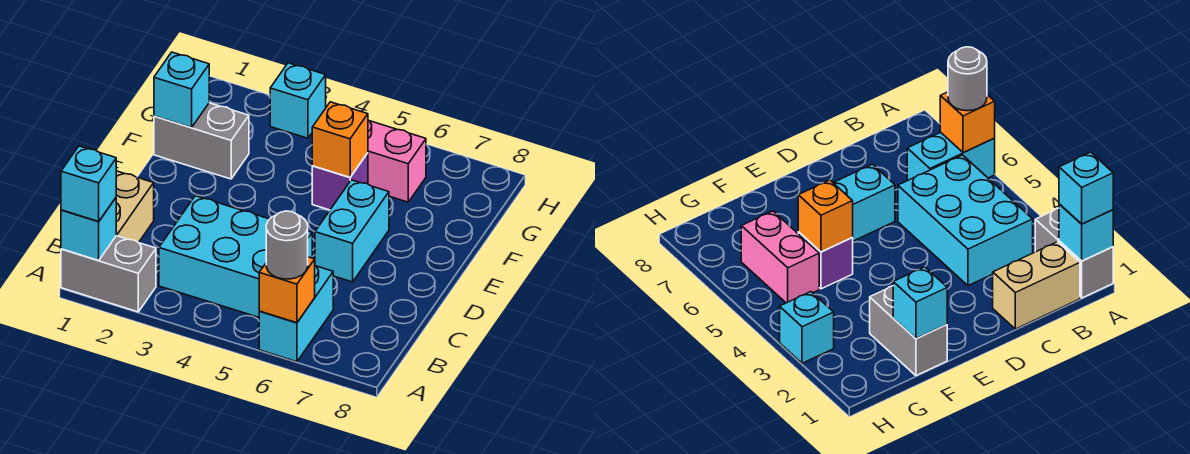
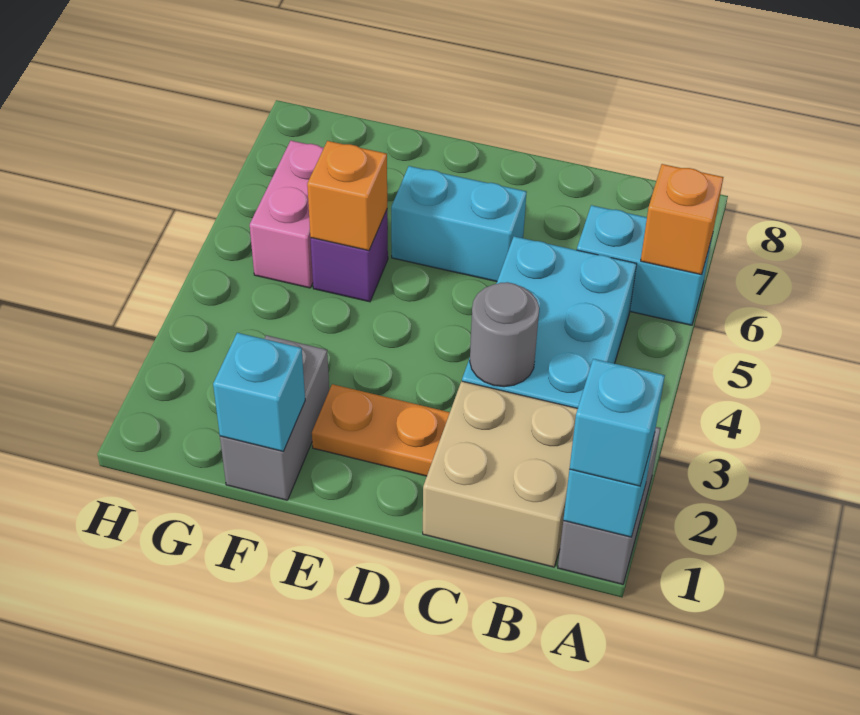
grey 1x1 round brick [266,211,308,279] -> grey 1x1 round brick moved to [470,282,539,387]
tan 1x2 brick [116,171,154,243] -> tan 2x2 brick [423,381,578,567]
none -> orange 1x2 plate [312,384,450,476]
cyan 1x1 brick [270,63,326,138] -> none

